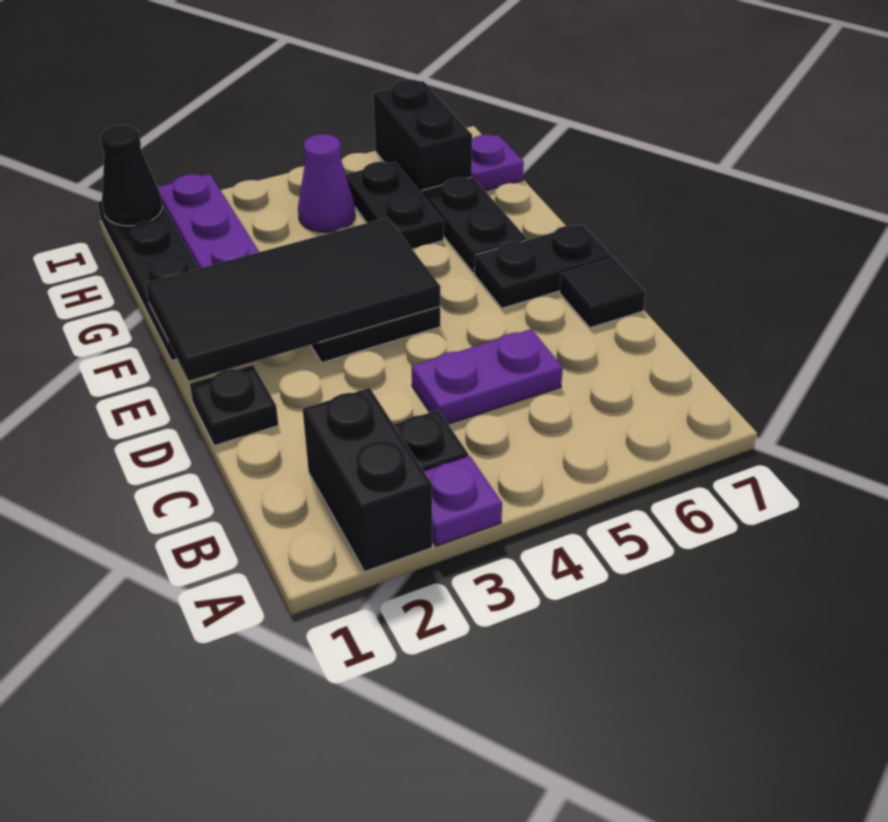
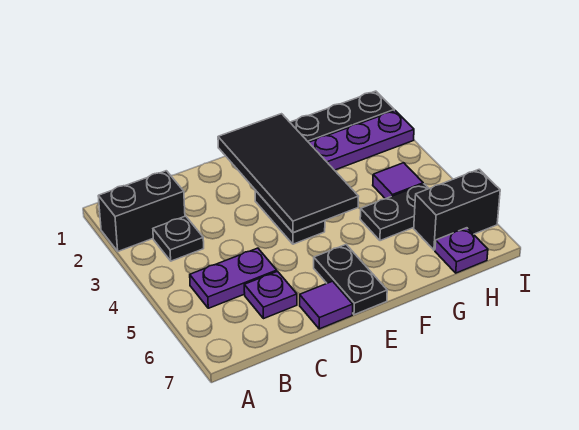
purple 1x1 plate [424,456,502,546] -> purple 1x1 plate moved to [244,271,297,319]
purple 1x2 plate [412,329,563,424] -> purple 1x2 plate turned to [190,248,277,308]
black 1x1 plate [190,365,278,446] -> none
black 1x1 tile [560,258,646,328] -> purple 1x1 tile [300,281,353,329]
black 1x2 plate [422,177,527,273] -> none
purple 1x1 cone [298,134,355,232] -> purple 1x1 tile [373,163,423,199]
black 1x1 cone [100,125,163,226] -> none

